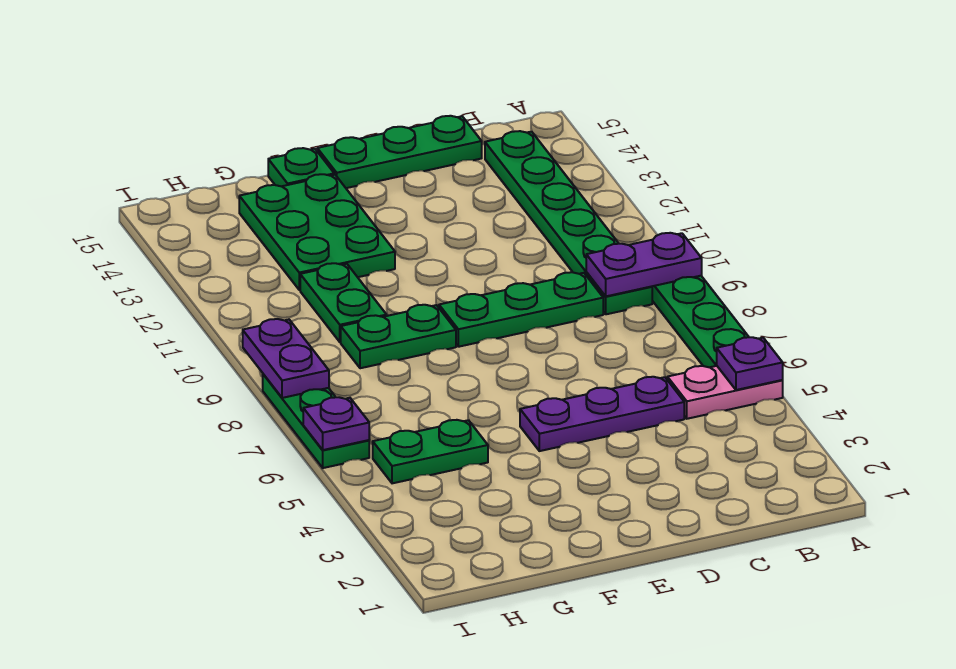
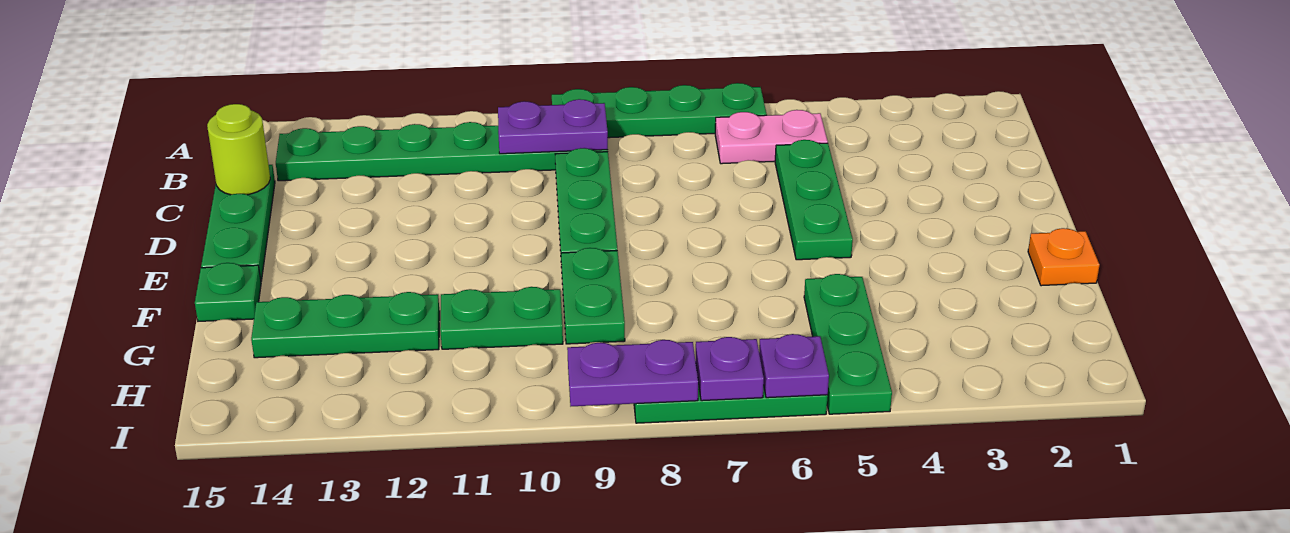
pink 1x2 plate [667,366,783,419] -> pink 1x2 plate turned to [715,110,828,164]
purple 1x1 plate [717,337,783,390] -> purple 1x1 plate moved to [696,337,764,401]
purple 1x2 plate [586,233,702,296] -> purple 1x2 plate turned to [498,99,608,154]
purple 1x3 plate [520,377,684,451] -> green 1x3 plate [775,140,853,260]
none -> lime 1x1 round brick [207,104,270,195]
none -> orange 1x1 plate [1028,228,1099,286]
green 2x3 plate [239,174,395,290] -> green 1x3 plate [251,292,440,358]
green 1x2 plate [373,420,488,483] -> green 1x3 plate [804,274,892,414]

